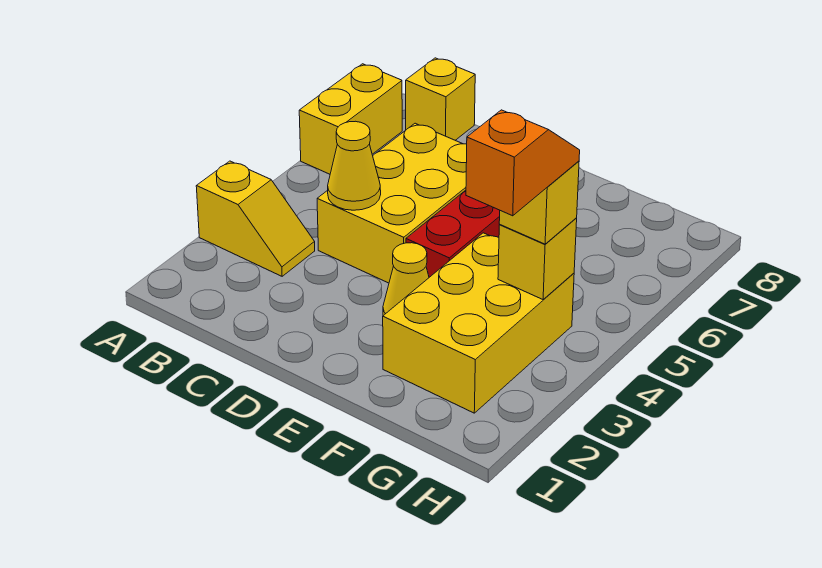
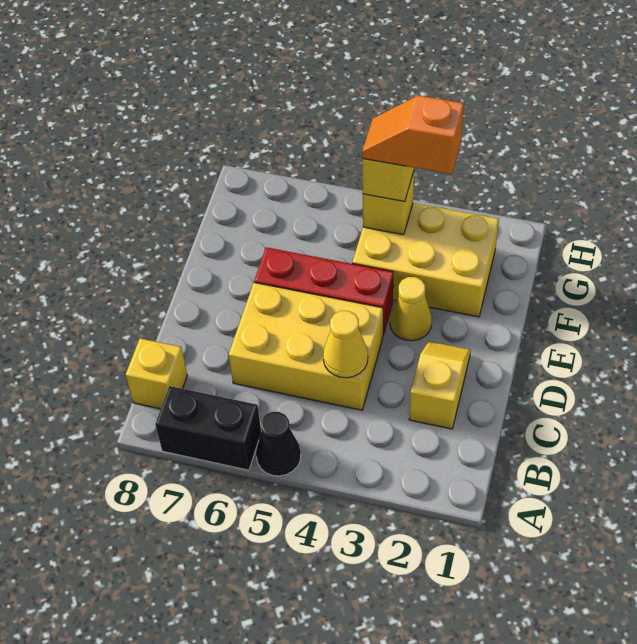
yellow 1x2 slope [196,161,315,276] -> yellow 1x2 slope moved to [409,341,471,429]
none -> black 1x1 cone [256,412,301,476]
yellow 1x2 brick [299,64,402,174] -> black 1x2 brick [155,386,261,470]

